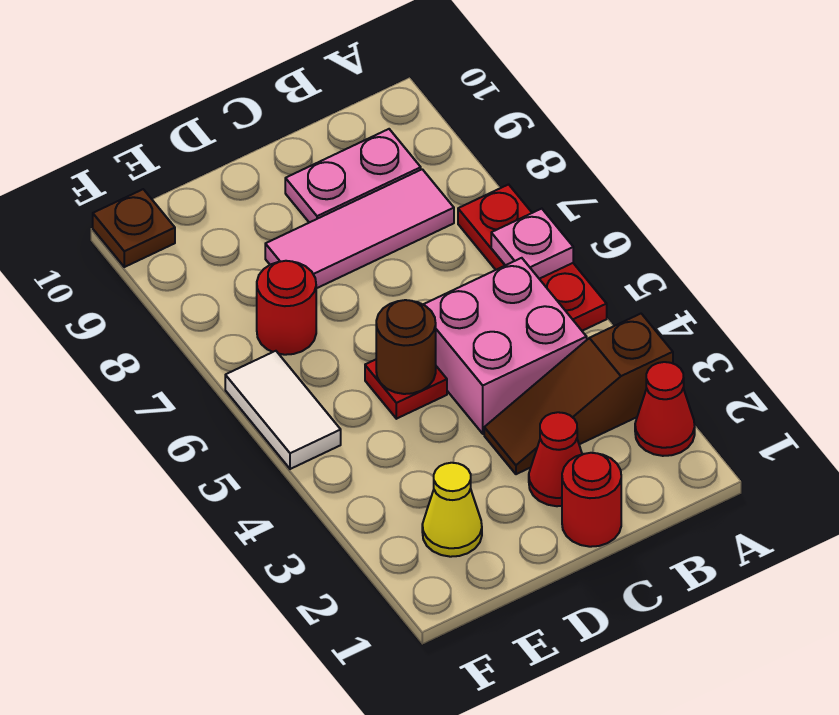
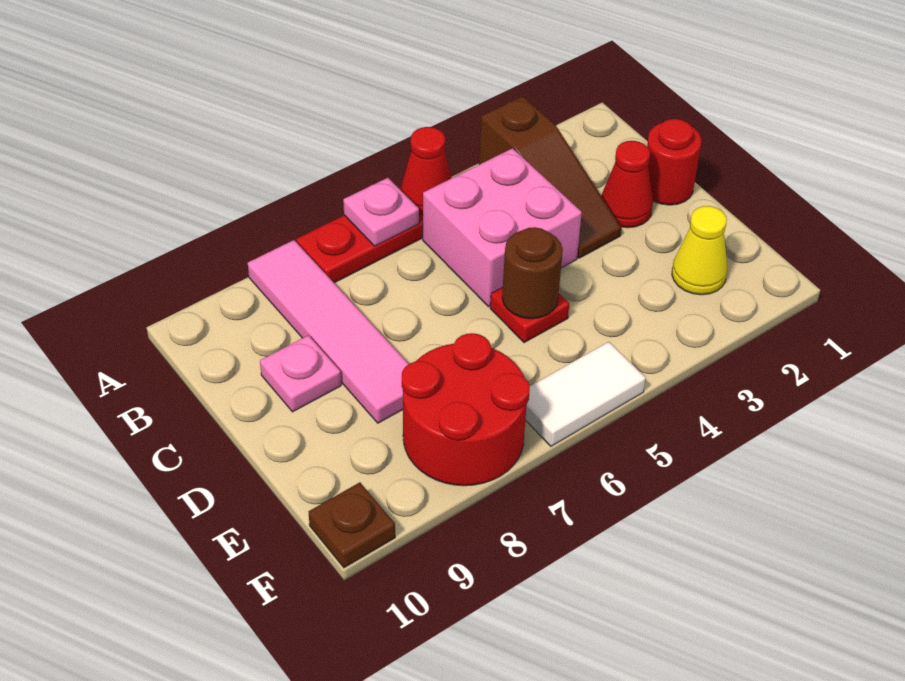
red 1x1 cone [635,362,695,456] -> red 1x1 cone moved to [401,127,451,215]
pink 1x3 tile [265,169,454,288] -> pink 1x4 tile [248,240,408,423]
pink 1x2 plate [285,129,421,223] -> pink 1x1 plate [260,335,341,412]
red 1x1 round brick [257,261,316,355] -> red 2x2 round brick [402,333,530,486]

